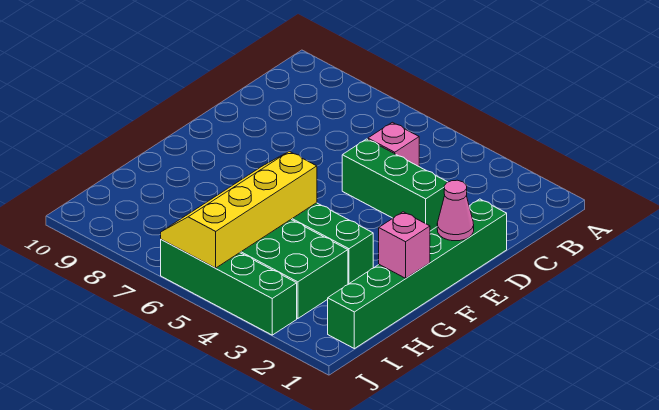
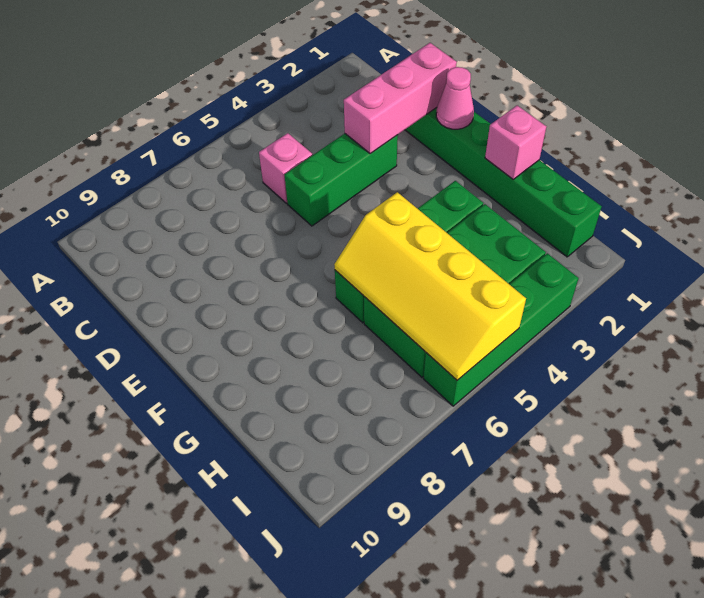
none -> pink 1x3 brick [344,43,457,154]

